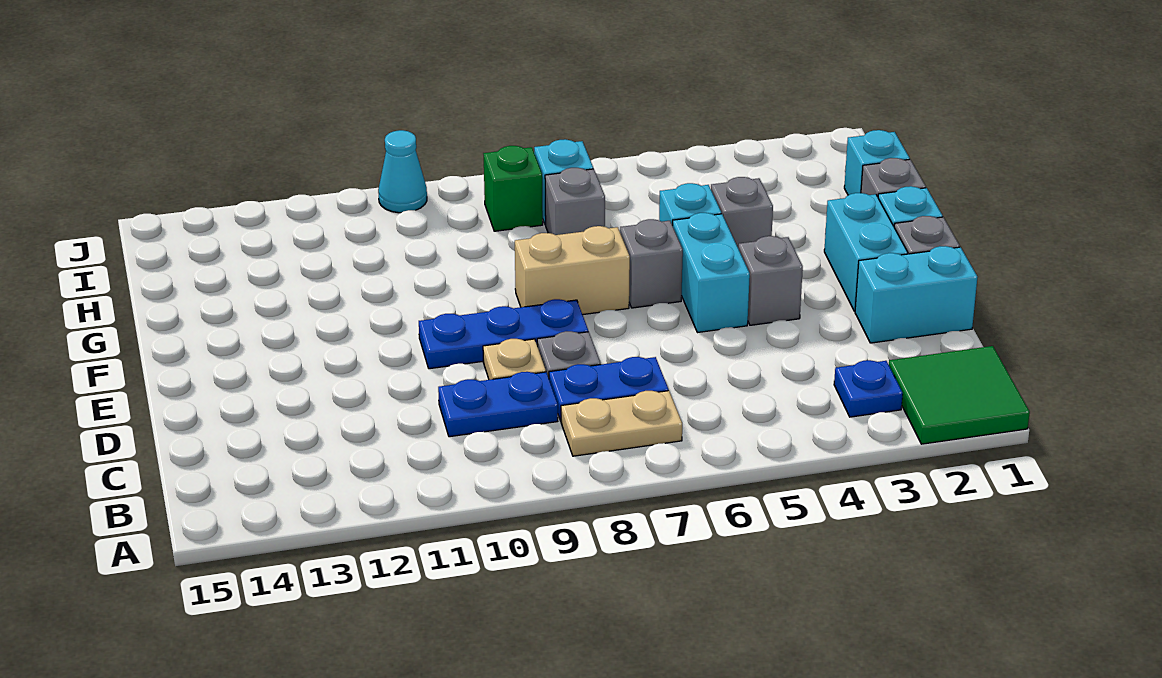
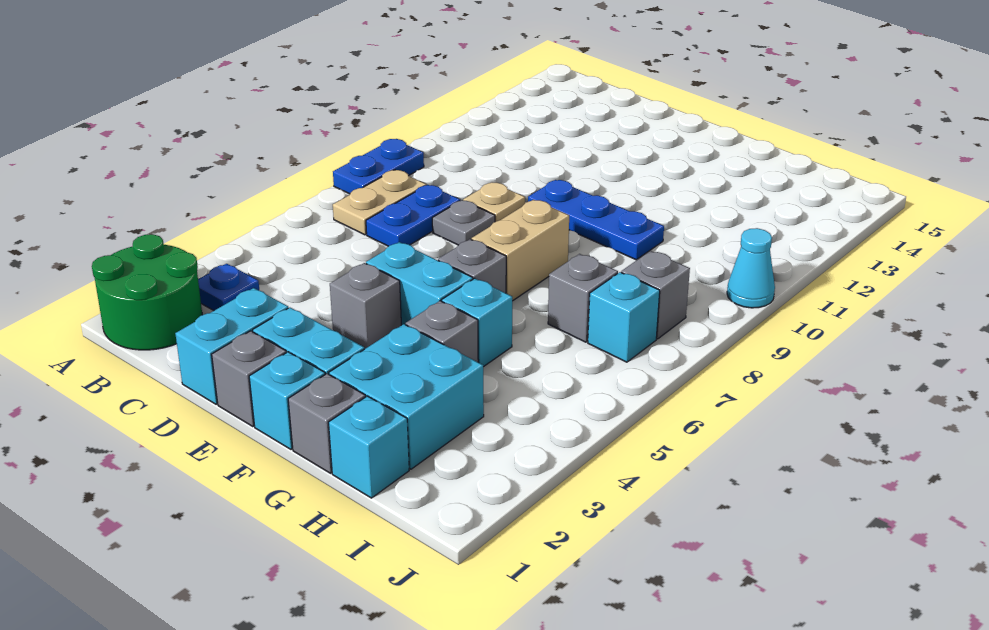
green 2x2 tile [889,346,1030,444] -> green 2x2 round brick [92,234,202,350]
blue 1x2 plate [438,372,558,437] -> blue 1x2 plate moved to [333,139,424,194]
blue 1x3 plate [419,299,588,369] -> blue 1x3 plate turned to [528,180,664,260]
none -> cyan 2x2 brick [329,324,484,469]
green 1x1 brick [483,146,543,231] -> grey 1x1 brick [621,251,690,339]

